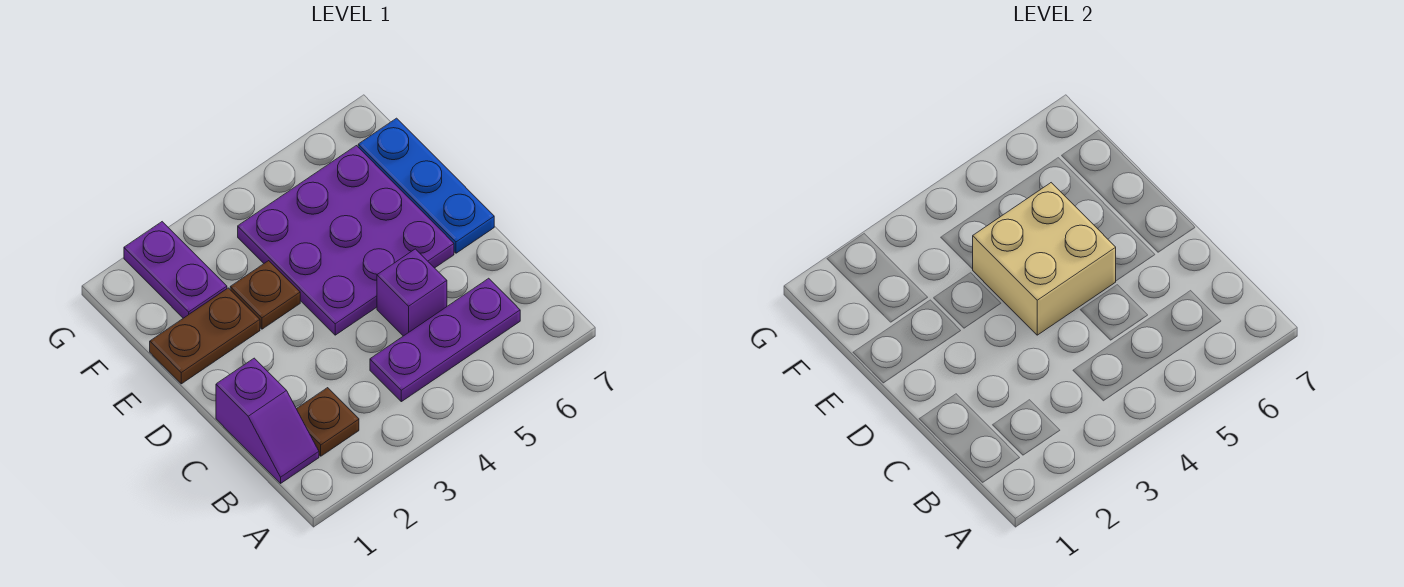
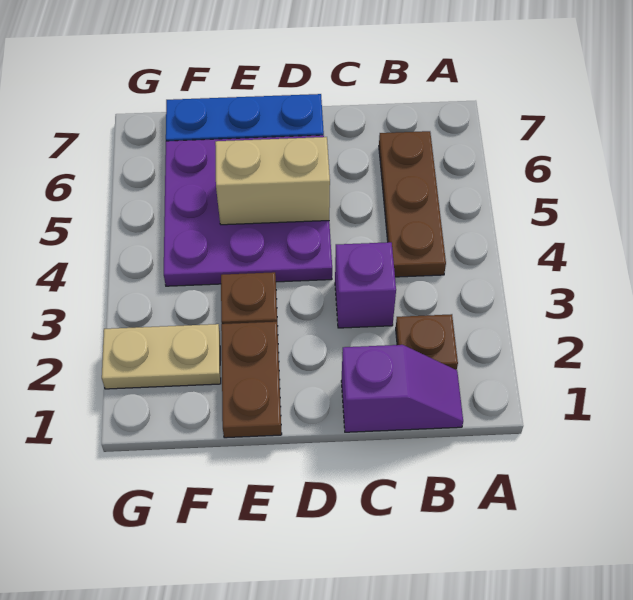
purple 1x3 plate [370,278,520,402] -> brown 1x3 plate [379,131,446,277]
purple 1x1 brick [377,249,447,336] -> purple 1x1 brick moved to [335,242,396,328]
tan 2x2 brick [973,183,1116,335] -> tan 1x2 brick [215,137,330,225]
purple 1x2 plate [124,222,227,318] -> tan 1x2 plate [102,324,221,389]

